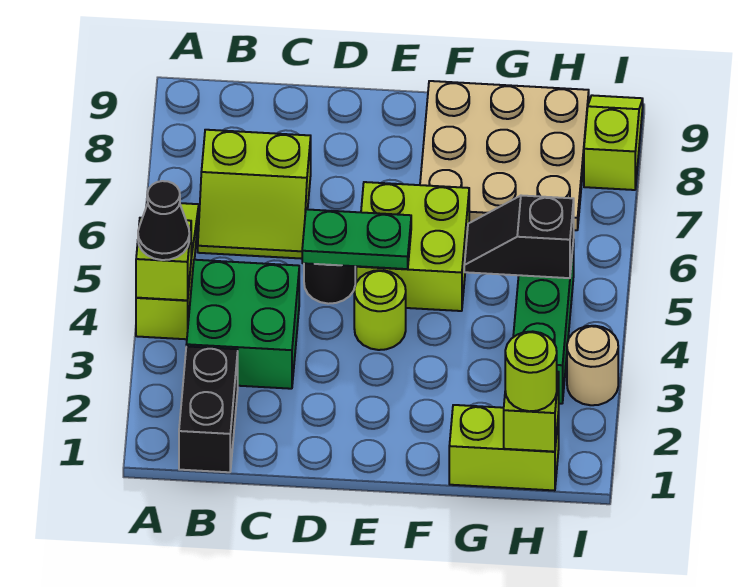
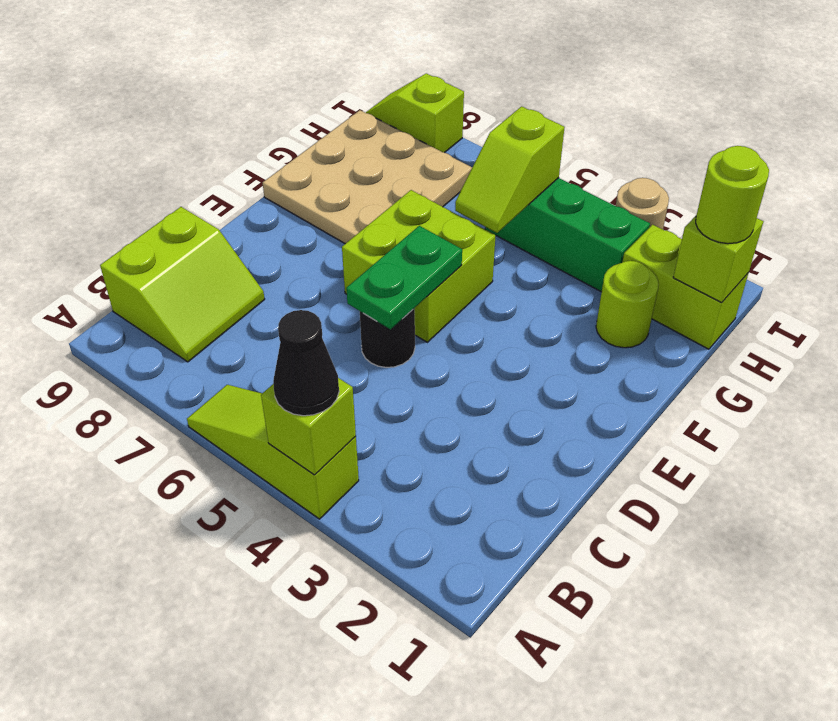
black 1x2 brick [179,346,238,472] -> none
green 2x2 brick [186,260,299,389] -> none
lime 2x2 slope [198,130,311,259] -> lime 2x2 slope moved to [100,207,265,362]
lime 1x1 round brick [354,270,406,350] -> lime 1x1 round brick moved to [596,261,659,348]
lime 1x2 brick [449,405,559,491] -> lime 1x2 brick turned to [623,225,748,349]
black 1x2 slope [464,195,574,278] -> lime 1x2 slope [455,106,565,233]

